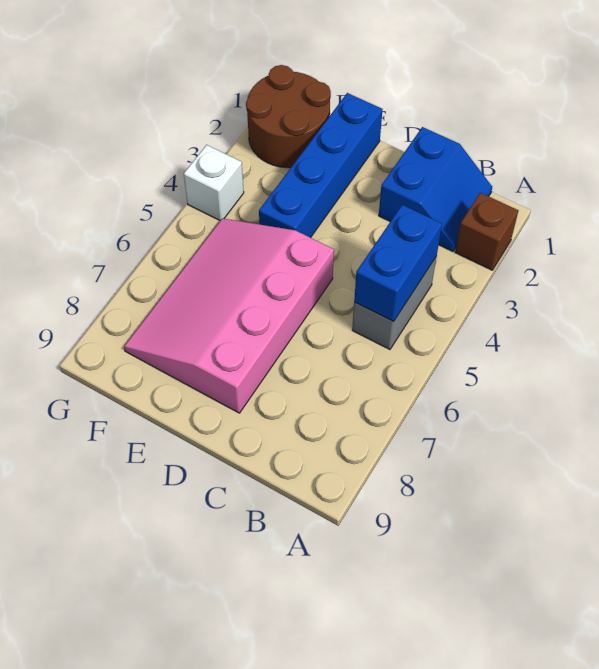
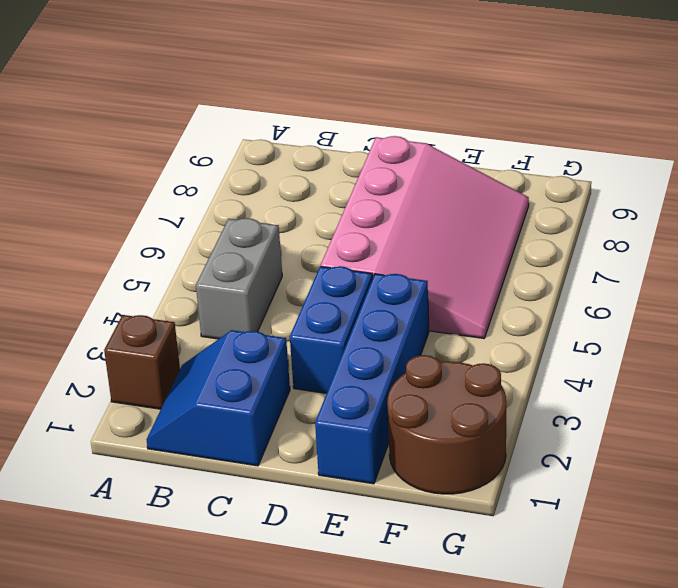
blue 1x2 brick [354,205,442,322] -> blue 1x2 brick moved to [290,266,372,393]
white 1x1 brick [184,145,244,220] -> none

